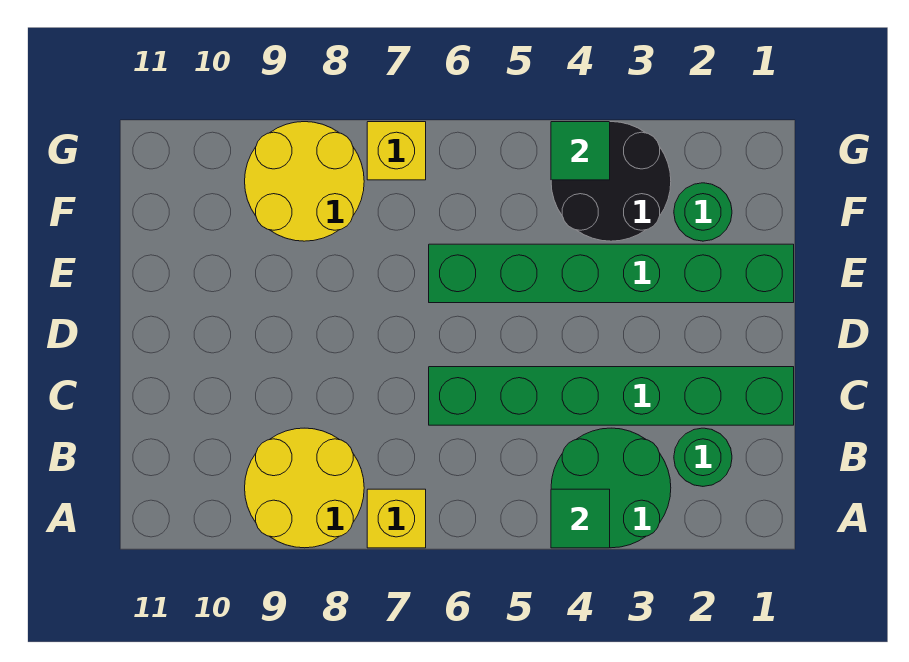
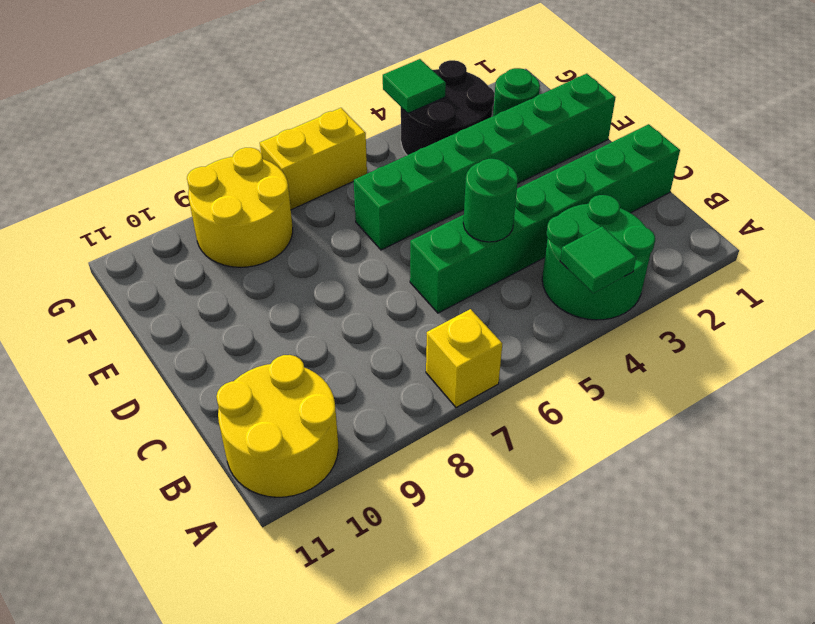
yellow 2x2 round brick [245,428,364,548] -> yellow 2x2 round brick moved to [216,355,338,497]
green 1x1 round brick [674,428,732,486] -> green 1x1 round brick moved to [463,159,518,242]
yellow 1x1 brick [367,122,426,180] -> yellow 1x2 brick [260,108,367,210]

